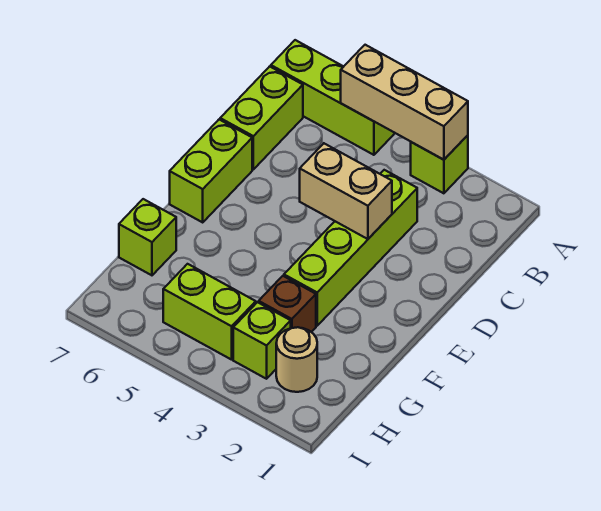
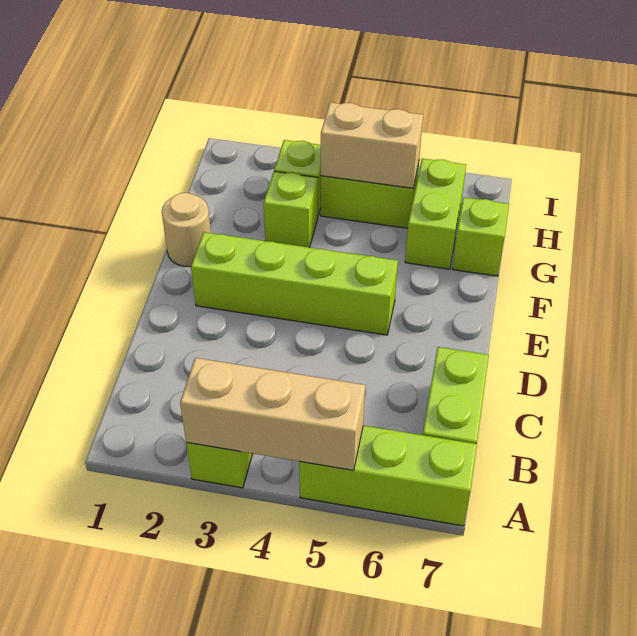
lime 1x4 brick [284,170,417,326] -> lime 1x4 brick turned to [191,232,398,335]
tan 1x2 brick [300,144,392,239] -> tan 1x2 brick moved to [321,103,423,188]
lime 1x2 brick [170,120,252,222] -> lime 1x2 brick moved to [405,158,466,269]
brown 1x1 brick [259,276,316,332] -> lime 1x1 brick [264,171,318,247]
tan 1x1 round brick [276,327,317,392] -> tan 1x1 round brick moved to [162,193,211,267]

